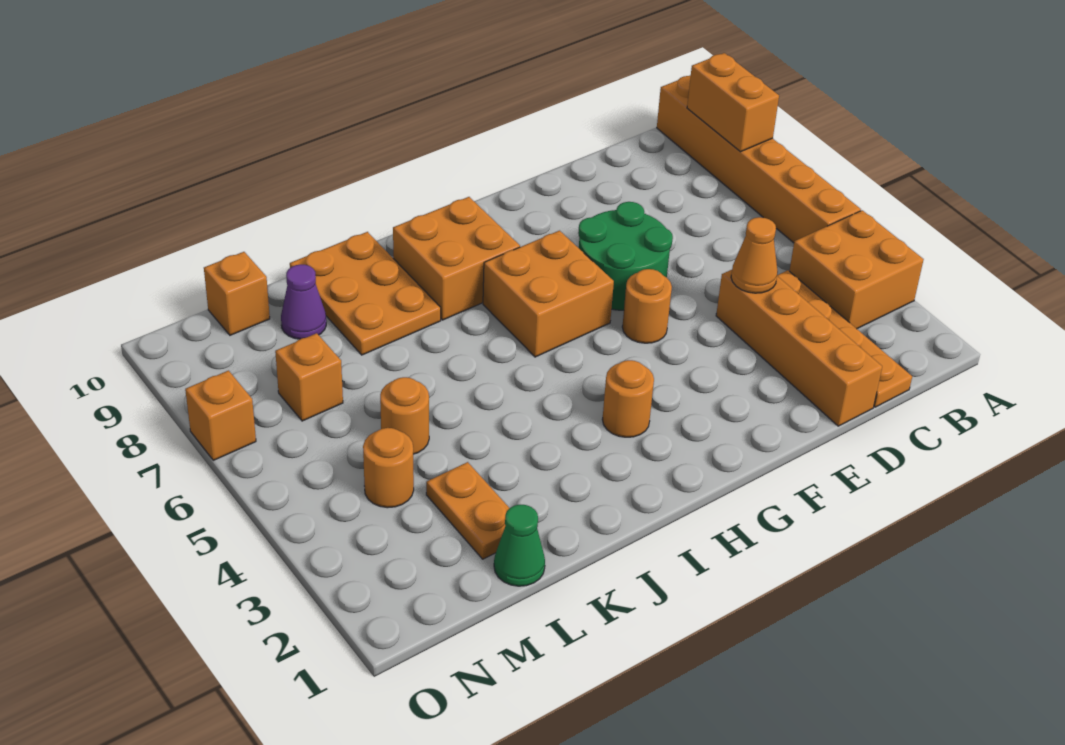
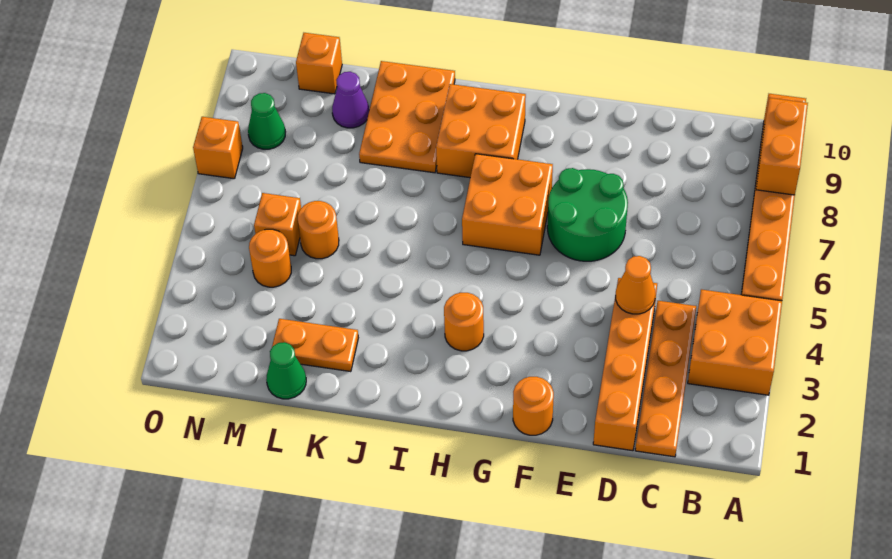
orange 1x1 round brick [622,269,672,343] -> orange 1x1 round brick moved to [513,377,554,435]
orange 1x2 plate [426,462,509,559] -> orange 1x2 plate turned to [272,319,358,372]
orange 1x1 brick [275,333,343,421] -> orange 1x1 brick moved to [254,193,301,256]
none -> green 1x1 cone [248,93,285,149]

